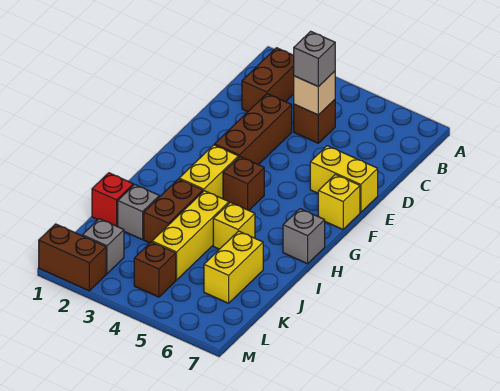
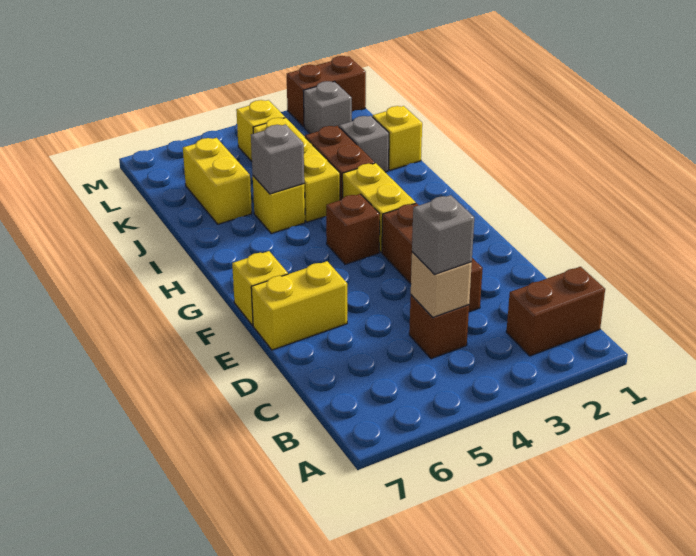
brown 1x2 brick [242,48,294,112] -> brown 1x2 brick turned to [506,267,605,356]
grey 1x1 brick [283,209,325,264] -> grey 1x1 brick moved to [251,125,304,194]
red 1x1 brick [92,173,133,227] -> yellow 1x1 brick [373,106,422,170]
brown 1x1 brick [134,242,176,297] -> yellow 1x1 brick [236,100,285,161]

